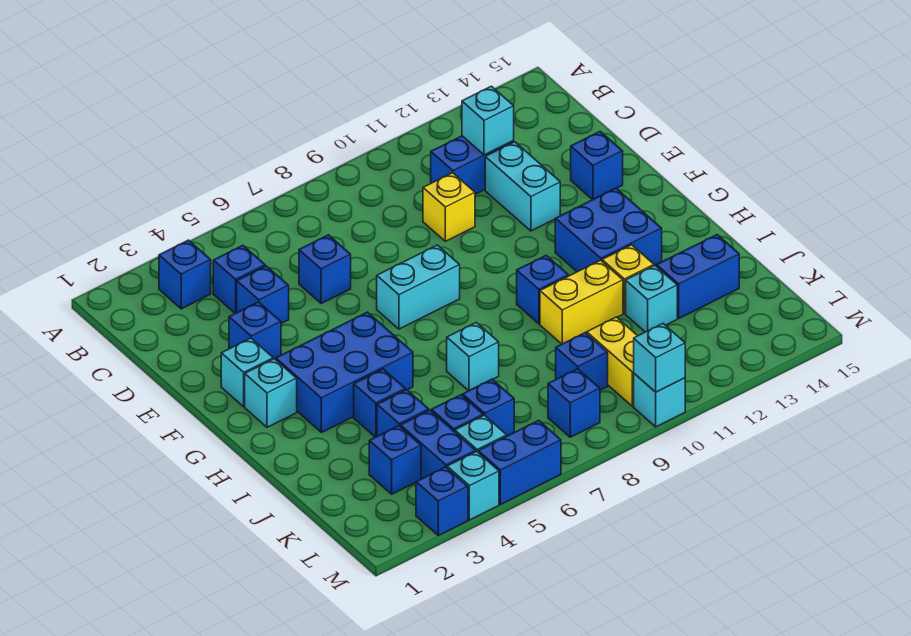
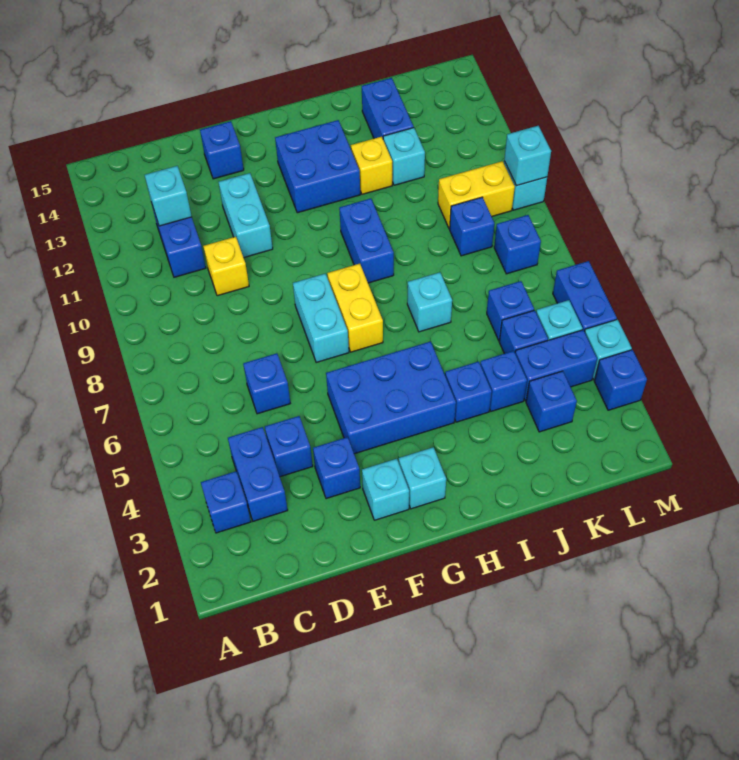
blue 1x1 brick [213,245,265,313] -> blue 1x2 brick [228,427,288,521]
cyan 1x2 brick [485,142,560,231] -> cyan 1x2 brick turned to [219,173,273,258]
blue 2x3 brick [276,312,413,433] -> blue 2x3 brick turned to [326,342,456,454]
blue 1x1 brick [517,255,568,324] -> blue 1x2 brick [339,199,394,283]
yellow 1x2 brick [540,260,623,344] -> yellow 1x2 brick moved to [327,264,383,352]

